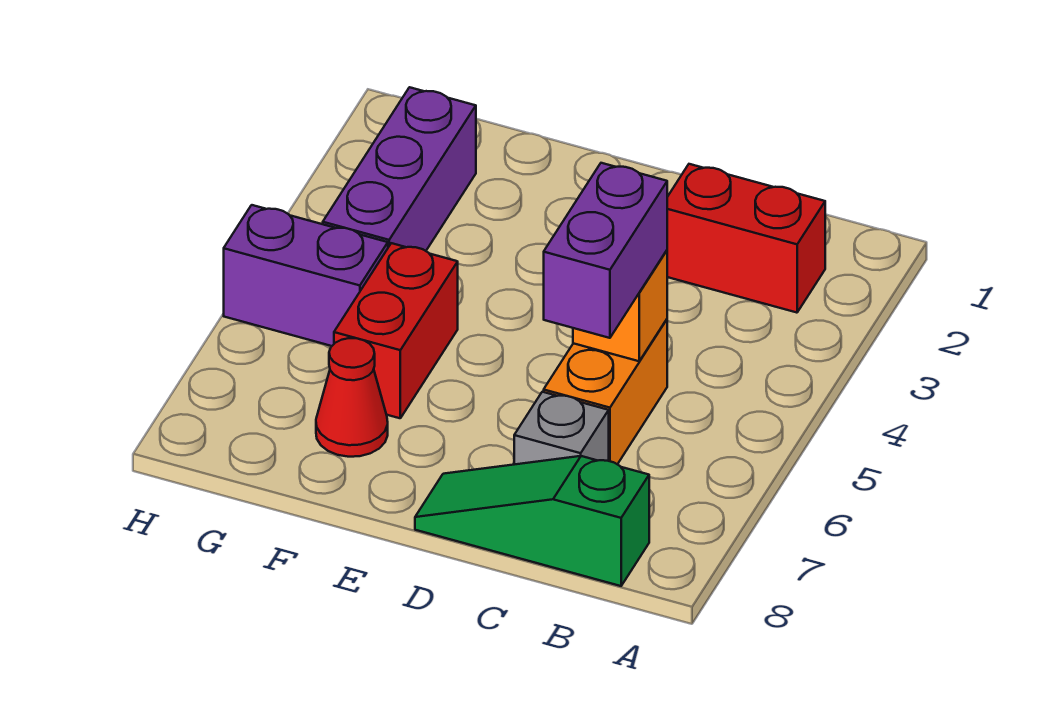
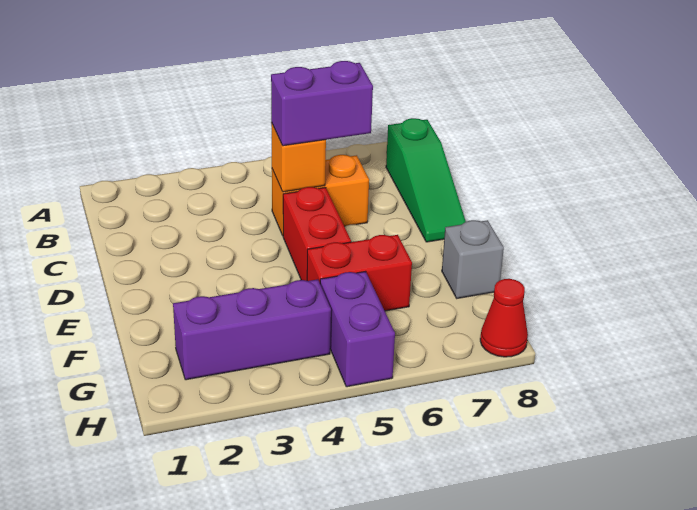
red 1x2 brick [667,164,825,313] -> red 1x2 brick moved to [283,187,351,281]
grey 1x1 brick [514,392,609,464] -> grey 1x1 brick moved to [442,220,504,298]
red 1x1 cone [316,338,388,457] -> red 1x1 cone moved to [480,279,528,357]

